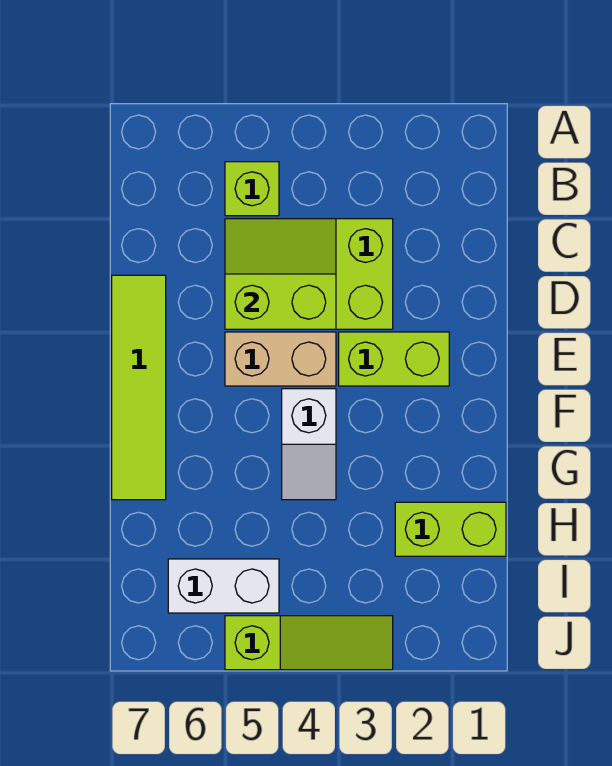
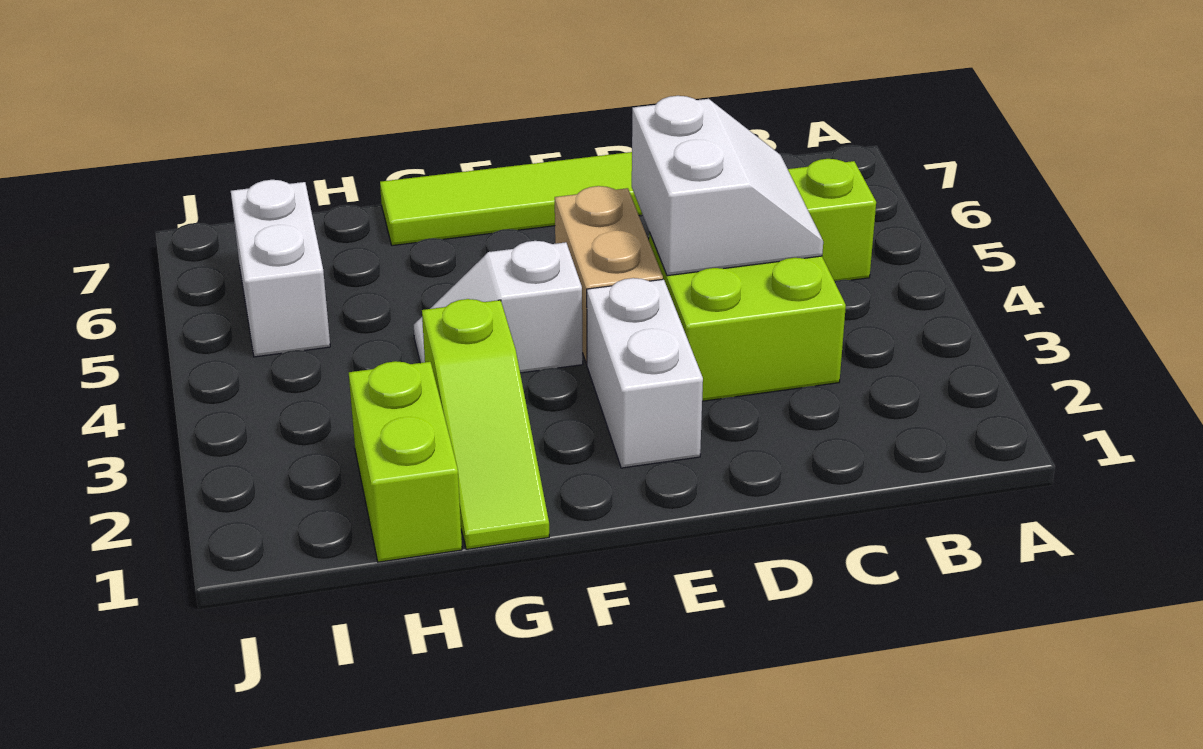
lime 2x2 slope [225,219,336,329] -> white 2x2 slope [632,96,823,276]
lime 1x2 brick [339,332,449,386] -> white 1x2 brick [587,278,703,468]
lime 1x3 slope [225,616,393,670] -> lime 1x3 slope moved to [422,299,549,549]

